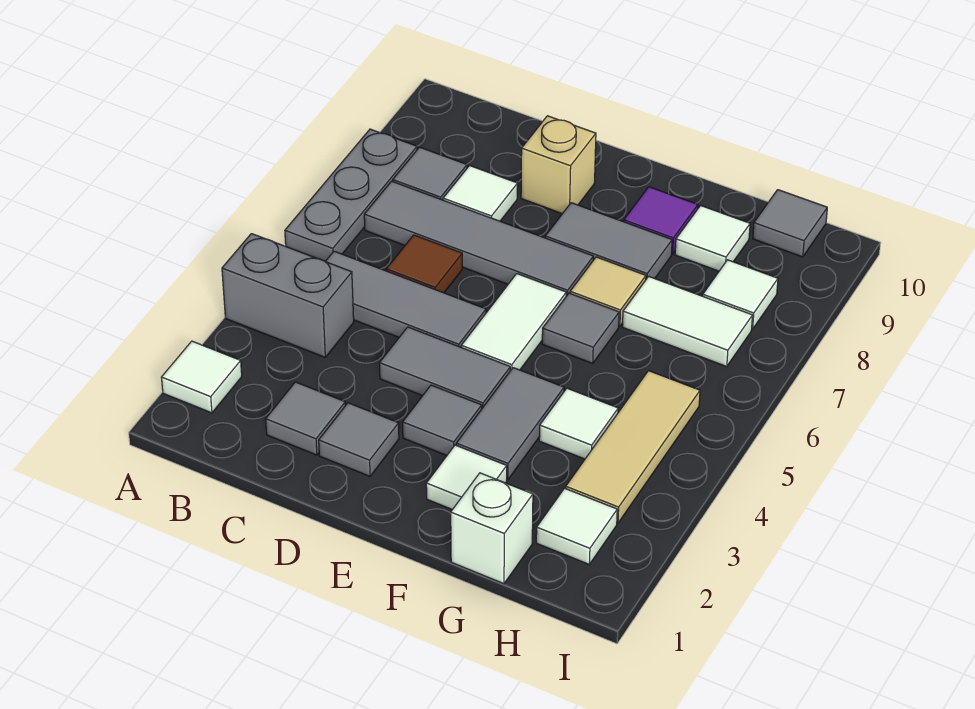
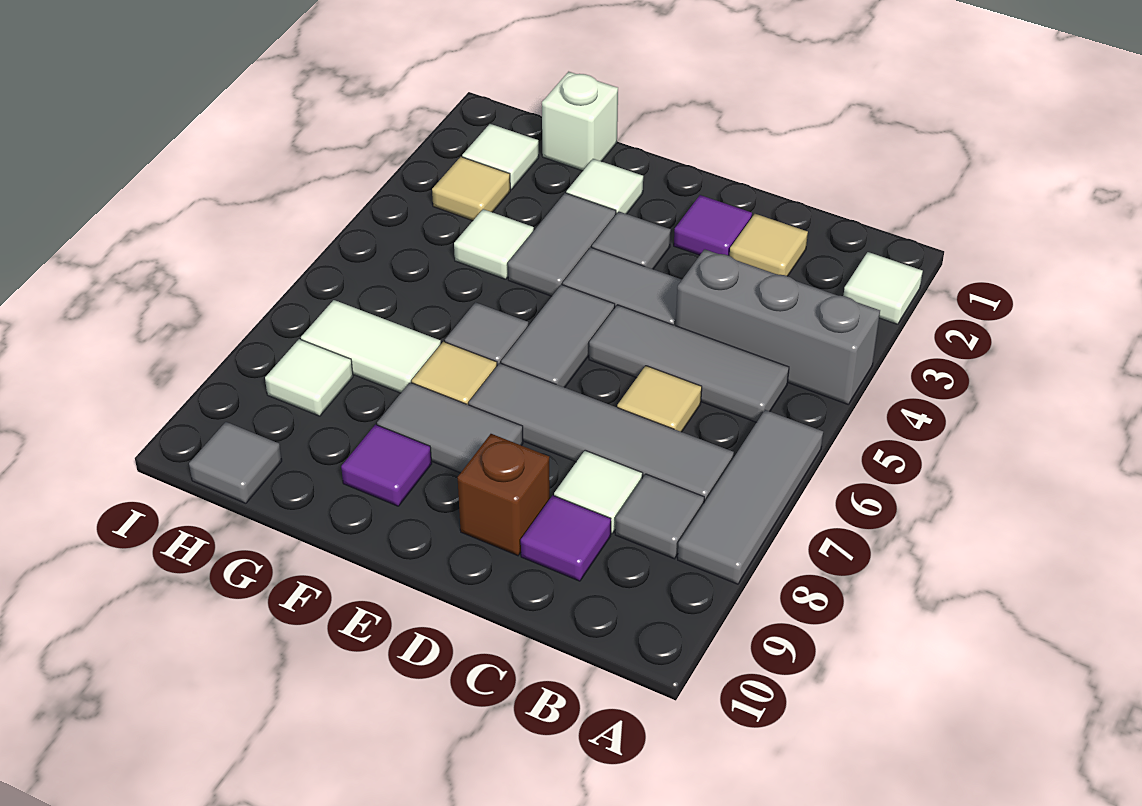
grey 1x2 brick [222,234,354,357] -> grey 1x3 brick [676,249,880,405]
grey 1x3 plate [285,129,417,261] -> grey 1x3 tile [678,410,823,584]
grey 1x1 tile [266,382,346,455] -> tan 1x1 tile [730,214,808,276]
brown 1x1 tile [386,235,462,293] -> tan 1x1 tile [617,366,702,432]
none -> purple 1x1 tile [521,495,611,581]
grey 1x1 tile [319,403,399,476] -> purple 1x1 tile [674,195,752,256]
tan 1x1 brick [521,116,596,214] -> brown 1x1 brick [458,434,550,556]
white 1x2 tile [461,274,566,371] -> grey 1x2 tile [501,284,615,388]
white 1x1 tile [675,206,750,271] -> none
tan 1x3 tile [566,371,700,523] -> tan 1x1 tile [432,157,510,221]

